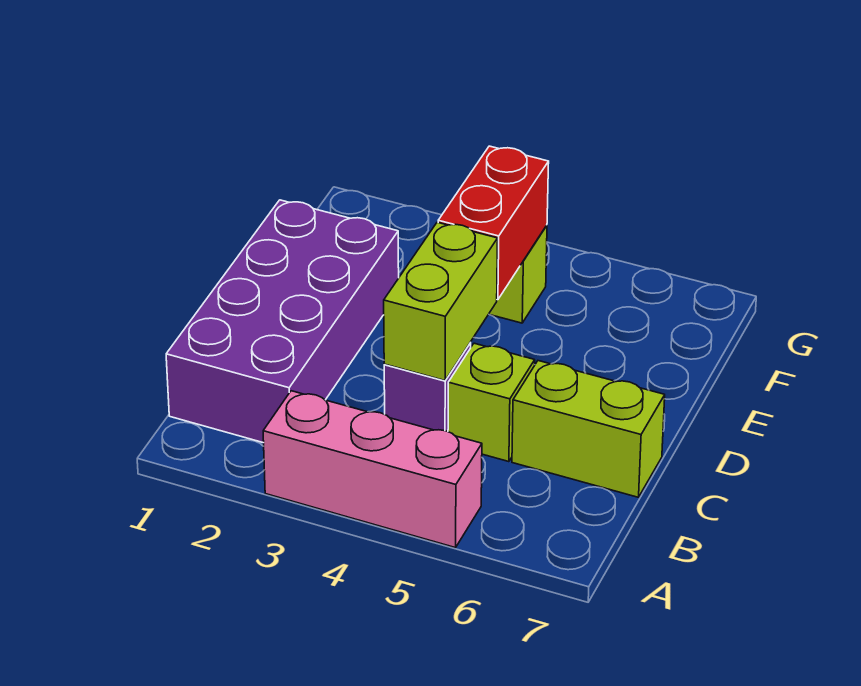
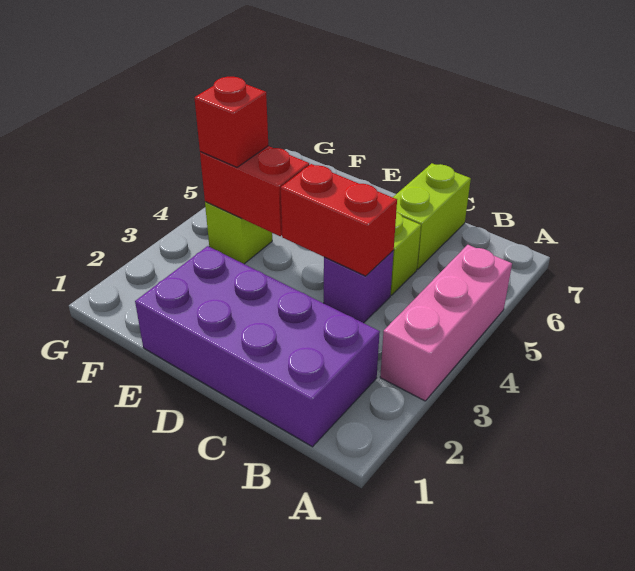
lime 1x2 brick [384,222,498,381] -> red 1x2 brick [281,164,397,276]
none -> red 1x1 brick [194,77,268,167]

